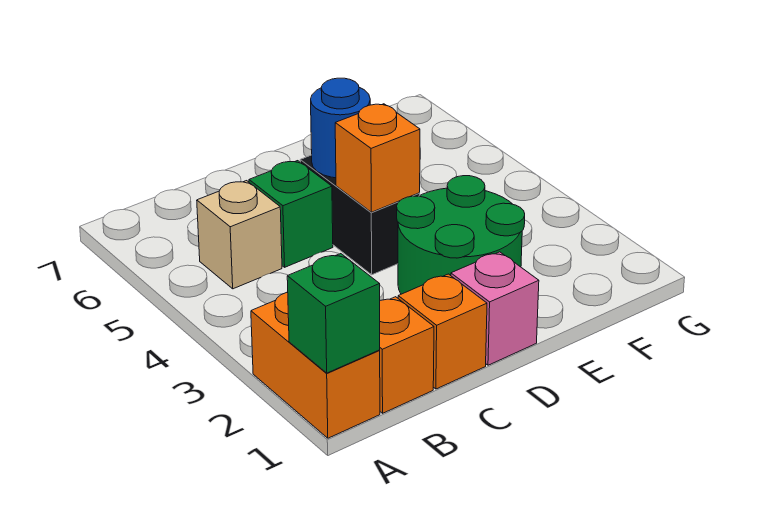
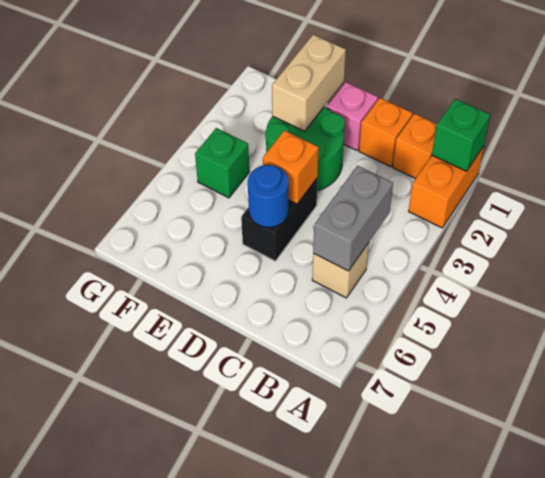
none -> grey 1x2 brick [313,166,393,271]
green 1x1 brick [249,161,333,267] -> green 1x1 brick moved to [195,128,249,198]
none -> tan 1x2 brick [272,35,346,131]

